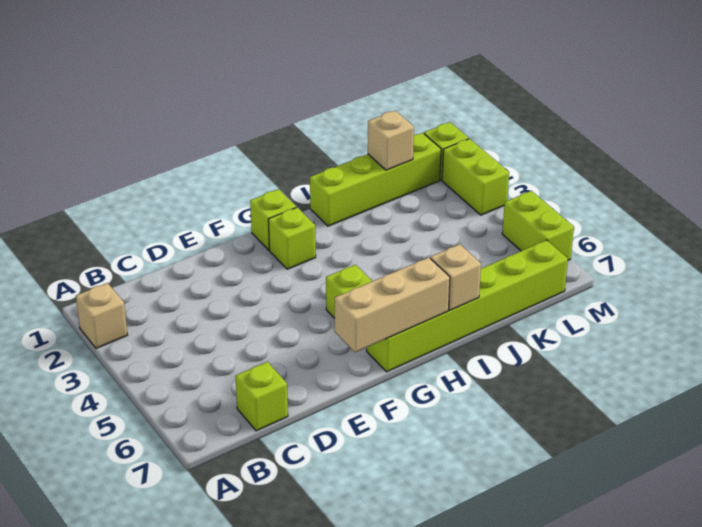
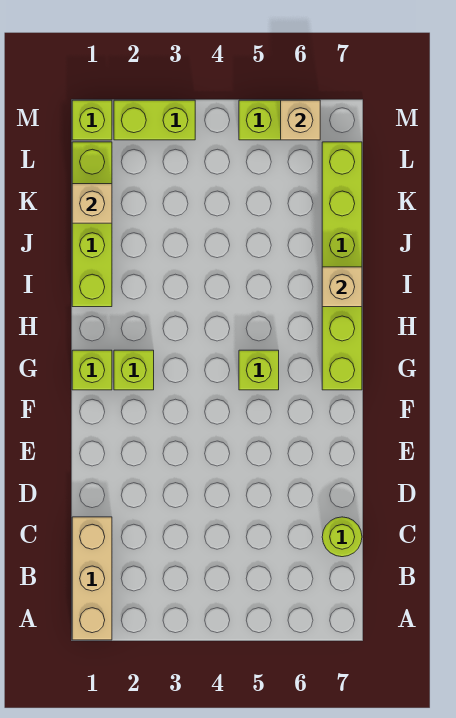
tan 1x1 brick [76,283,127,348] -> tan 1x1 brick moved to [281,100,320,140]
lime 1x1 brick [235,362,288,431] -> lime 1x1 round brick [322,517,362,557]
tan 1x3 brick [335,257,450,352] -> tan 1x3 brick moved to [72,517,112,640]

